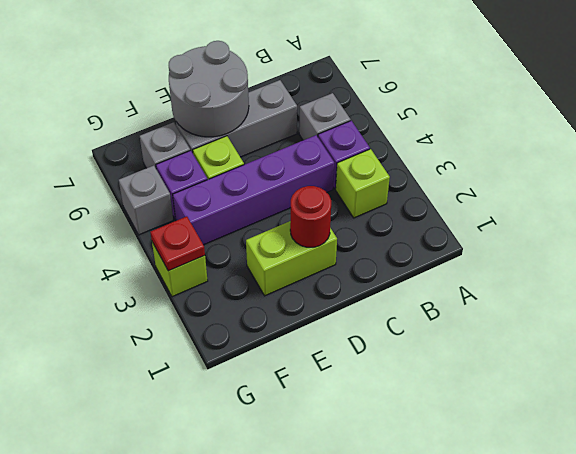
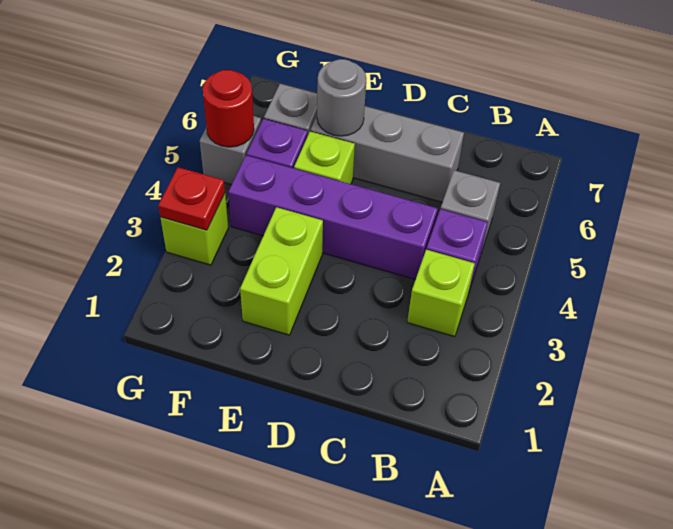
lime 1x2 brick [246,221,337,296] -> lime 1x2 brick turned to [240,207,323,335]
red 1x1 round brick [290,186,331,247] -> red 1x1 round brick moved to [203,70,254,147]
grey 2x2 round brick [169,41,249,137] -> grey 1x1 round brick [317,59,367,136]

